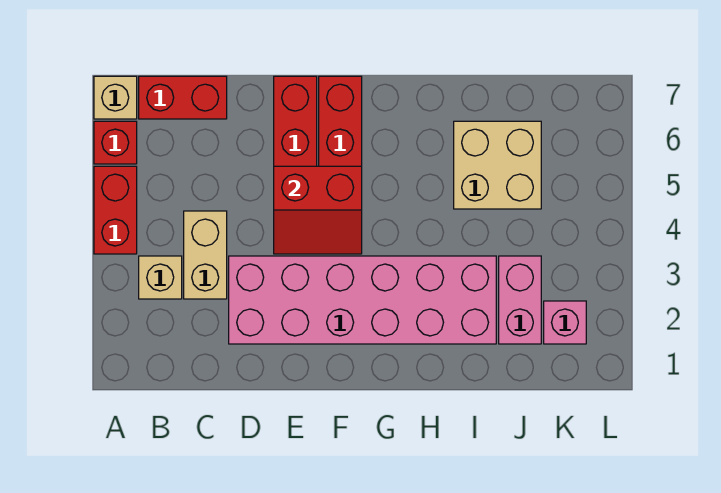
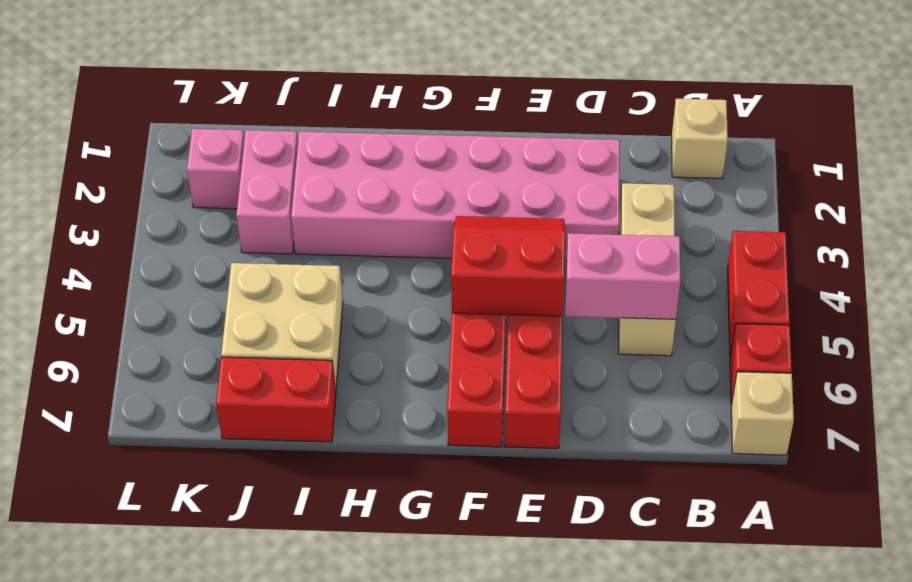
tan 1x1 brick [139,256,182,299] -> tan 1x1 brick moved to [672,99,728,178]
red 1x2 brick [139,76,227,119] -> red 1x2 brick moved to [216,357,336,442]
tan 1x2 brick [184,211,227,299] -> tan 1x3 brick [619,183,676,356]
none -> pink 1x2 brick [565,233,680,319]

